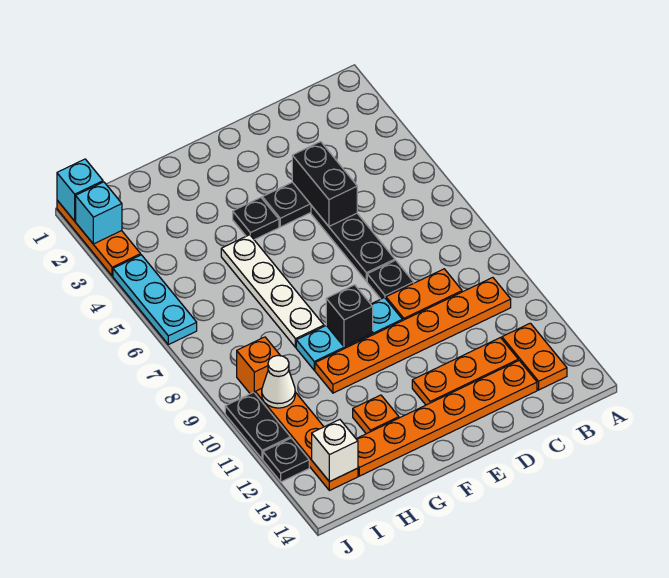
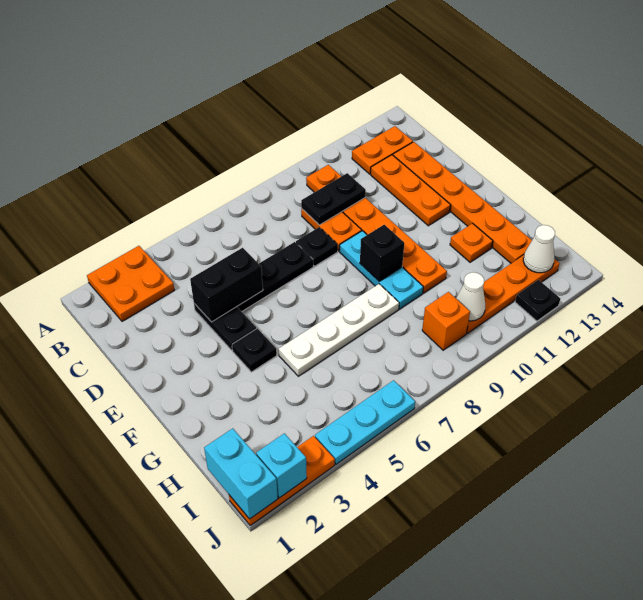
none -> orange 2x2 plate [87,246,174,321]
white 1x1 brick [312,420,358,482] -> white 1x1 cone [523,225,555,273]
cyan 1x1 brick [57,159,103,221] -> cyan 1x2 brick [204,428,278,519]
black 1x2 plate [225,392,290,459] -> black 1x2 plate moved to [301,173,366,225]

